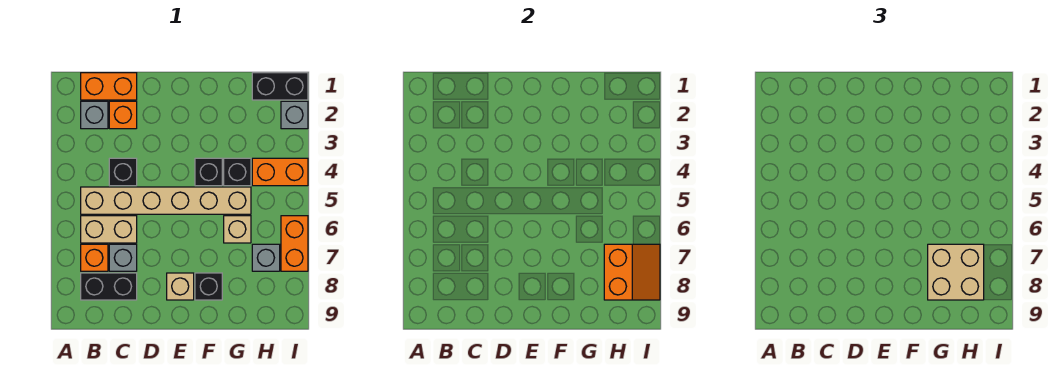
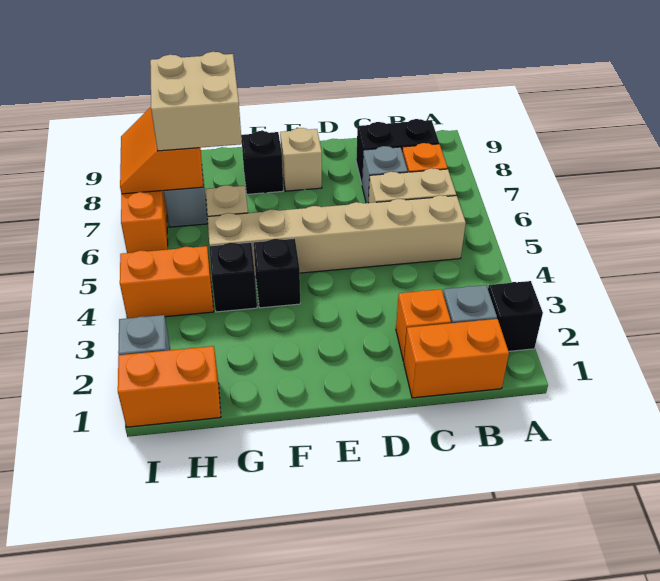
black 1x1 brick [109,158,137,186] -> black 1x1 brick moved to [488,281,543,351]
black 1x2 brick [252,73,308,100] -> orange 1x2 brick [118,346,221,427]

